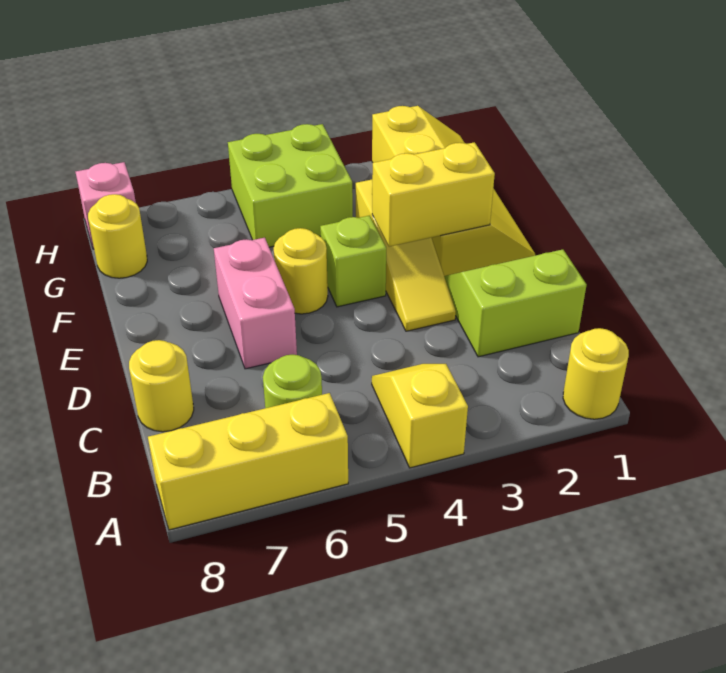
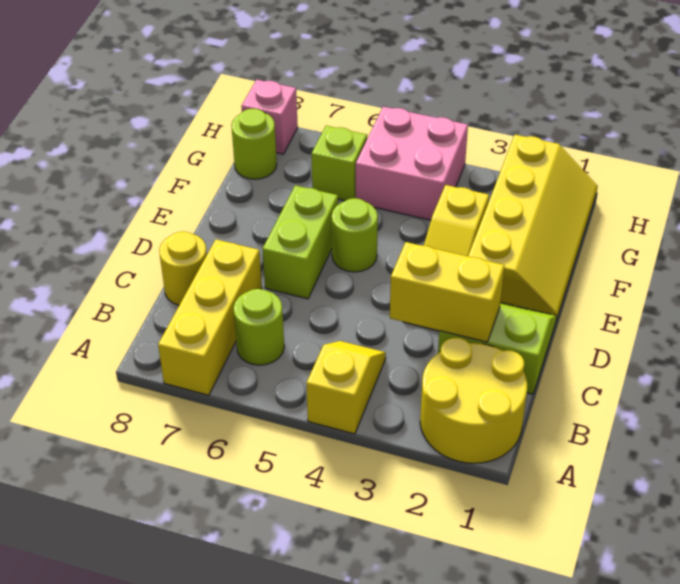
yellow 1x1 round brick [563,328,629,419] -> yellow 2x2 round brick [420,338,527,463]
yellow 1x3 brick [148,393,348,530] -> yellow 1x3 brick turned to [158,239,262,395]
pink 1x2 brick [214,238,297,369] -> lime 1x2 brick [263,185,338,299]
yellow 1x2 brick [372,142,495,247] -> yellow 1x2 brick moved to [390,242,505,342]
lime 1x1 brick [320,216,386,307] -> lime 1x1 brick moved to [311,126,367,201]
yellow 1x1 round brick [274,228,328,314] -> lime 1x1 round brick [332,198,378,272]
lime 2x2 brick [228,124,353,247] -> pink 2x2 brick [356,106,468,220]
yellow 1x1 round brick [88,194,147,278] -> lime 1x1 round brick [231,109,277,179]

